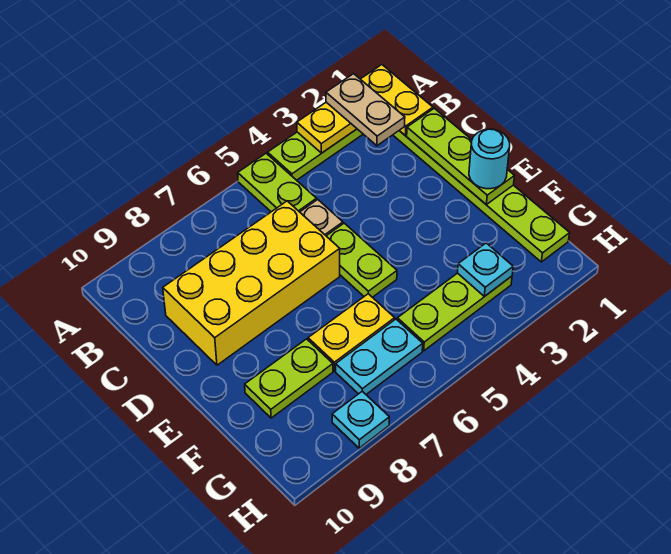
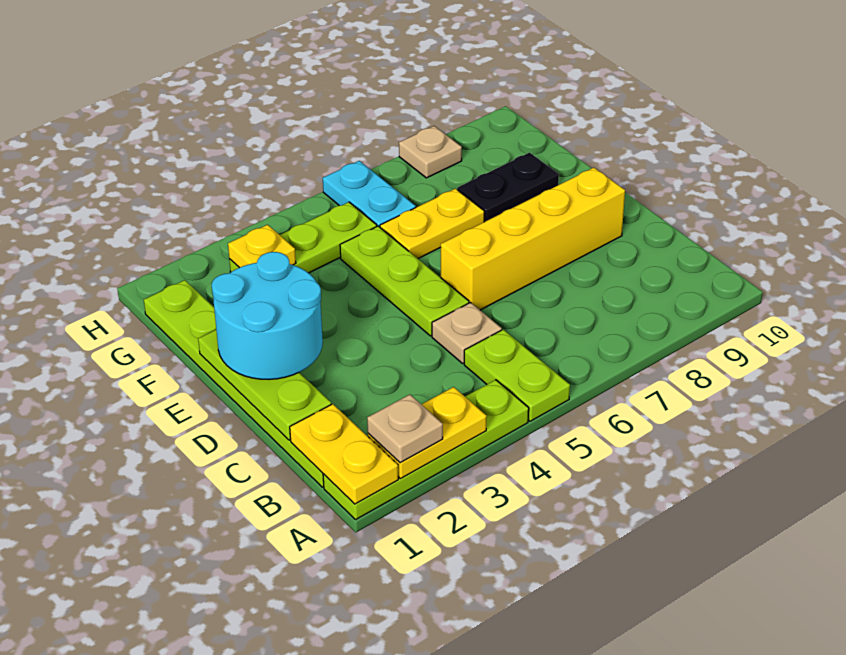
tan 1x2 plate [326,74,405,146] -> tan 1x1 plate [367,395,443,463]
yellow 2x4 brick [163,201,340,365] -> yellow 1x4 brick [441,168,625,310]
lime 1x2 plate [327,223,397,297] -> lime 1x3 plate [340,226,469,336]
cyan 1x1 round brick [469,129,510,189] -> cyan 2x2 round brick [212,252,323,379]
lime 1x2 plate [245,339,333,418] -> black 1x2 plate [457,153,559,222]
cyan 1x1 plate [457,243,513,297] -> yellow 1x1 plate [228,225,296,268]
cyan 1x2 plate [336,319,423,394] -> cyan 1x2 plate turned to [323,161,416,227]
cyan 1x1 plate [332,391,389,448] -> tan 1x1 plate [399,126,462,178]

